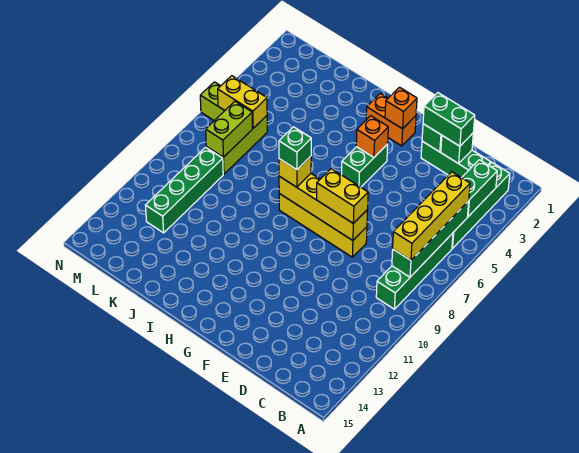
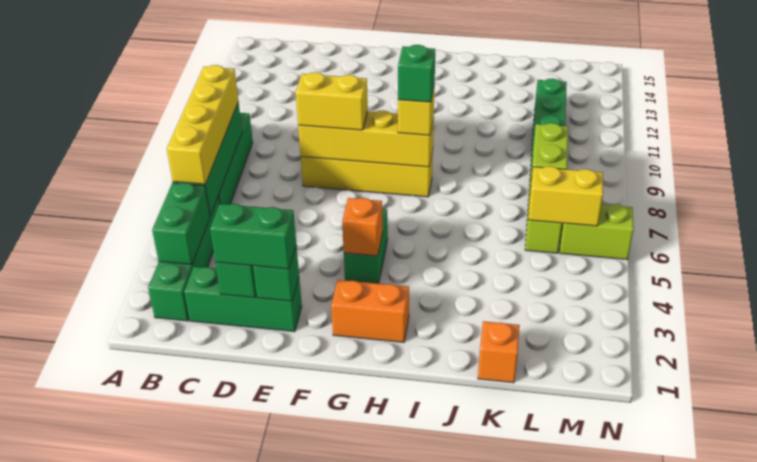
orange 1x1 brick [385,87,417,129] -> orange 1x1 brick moved to [478,321,520,383]

